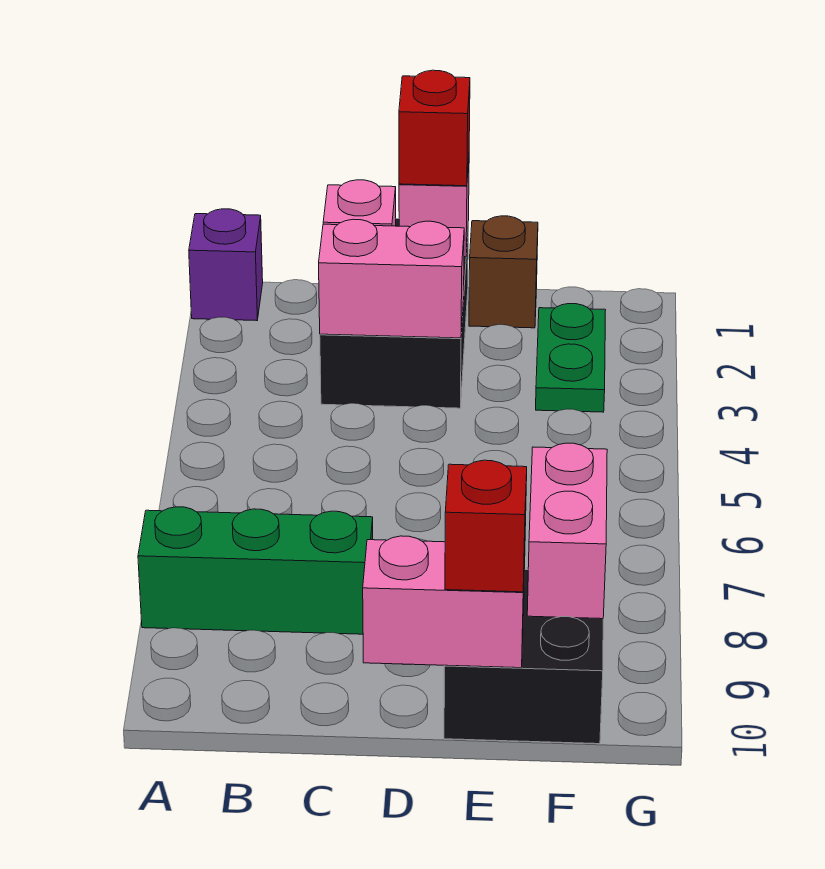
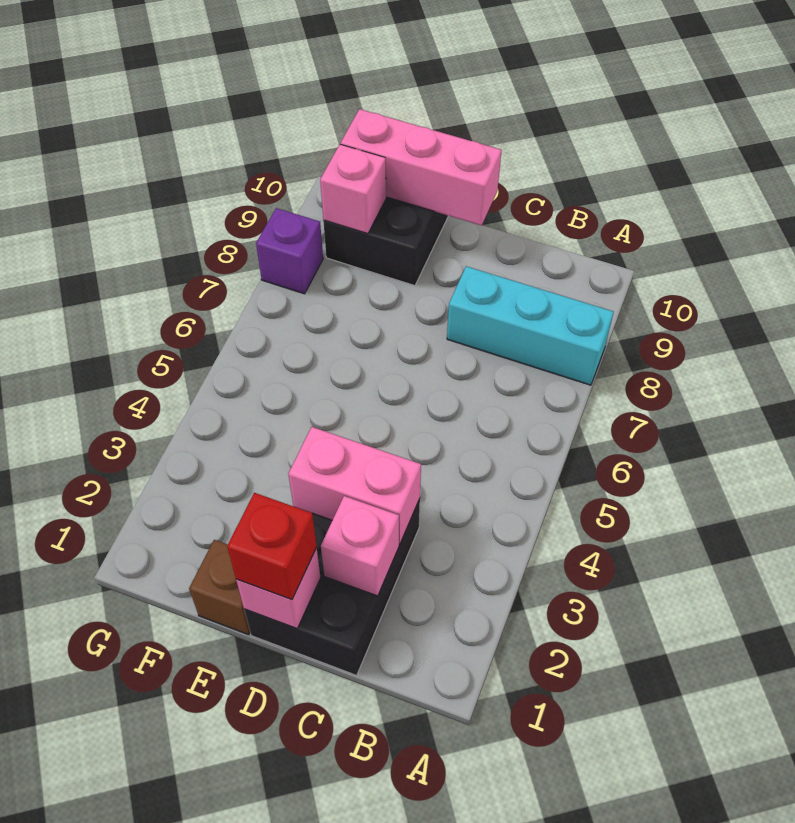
purple 1x1 brick [189,209,263,321] -> purple 1x1 brick moved to [256,208,323,294]
green 1x3 brick [138,507,373,634] -> cyan 1x3 brick [447,266,614,385]
pink 1x2 brick [363,536,525,668] -> pink 1x3 brick [341,109,502,225]
red 1x1 brick [445,460,527,592] -> none
green 1x2 plate [536,304,606,412] -> none
pink 1x2 brick [527,443,607,619] -> pink 1x1 brick [320,144,386,234]

